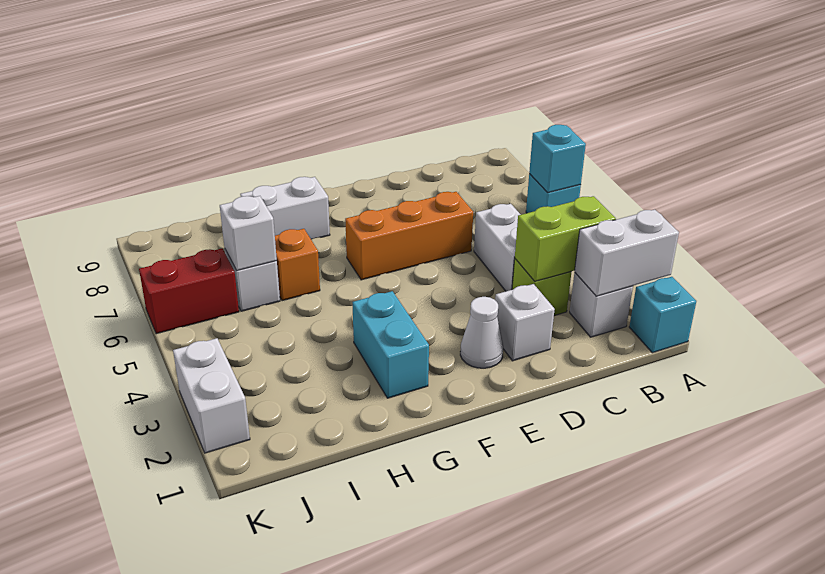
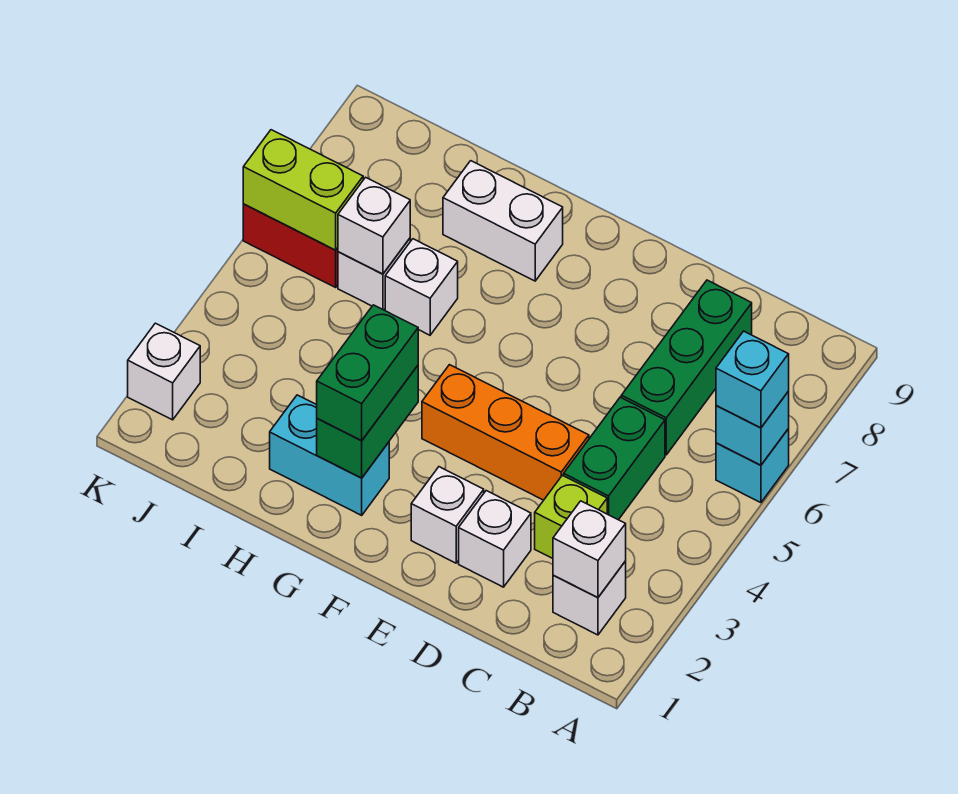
cyan 1x1 brick [629,277,696,353] -> cyan 1x1 brick moved to [716,331,789,428]
white 1x2 brick [575,210,679,296] -> white 1x1 brick [553,501,626,597]
lime 1x2 brick [515,196,616,281] -> lime 1x2 brick moved to [243,130,363,250]
white 1x2 brick [474,204,521,291] -> green 1x2 brick [564,397,665,520]
none -> green 1x3 brick [621,280,752,455]
orange 1x3 brick [345,192,473,280] -> orange 1x3 brick moved to [422,365,589,500]
white 1x1 cone [460,297,503,368] -> white 1x1 brick [411,467,484,563]
cyan 1x2 brick [353,291,429,398] -> cyan 1x2 brick turned to [270,395,389,515]
none -> green 1x2 brick [317,366,418,478]
none -> green 1x2 brick [317,305,418,441]
orange 1x1 brick [275,229,320,301] -> white 1x1 brick [385,239,458,335]
white 1x2 brick [173,338,250,453] -> white 1x1 brick [128,323,200,420]

